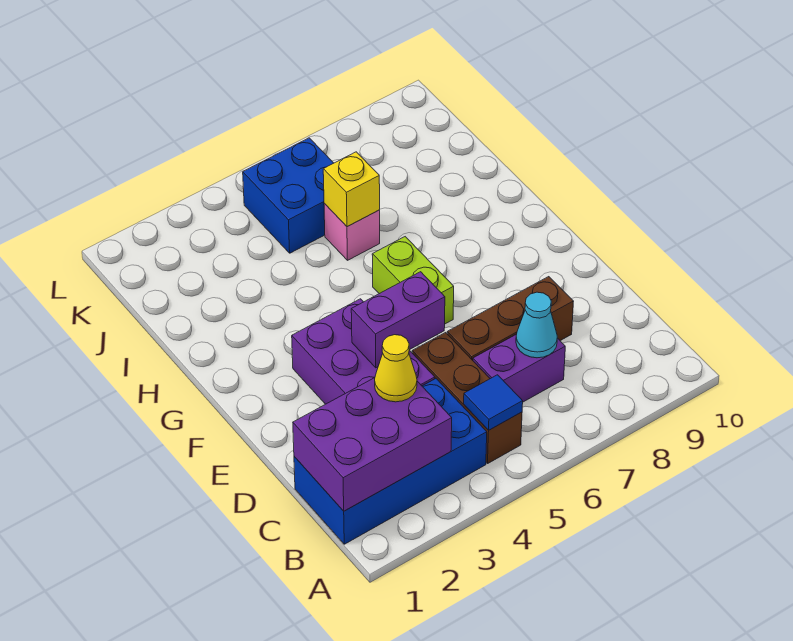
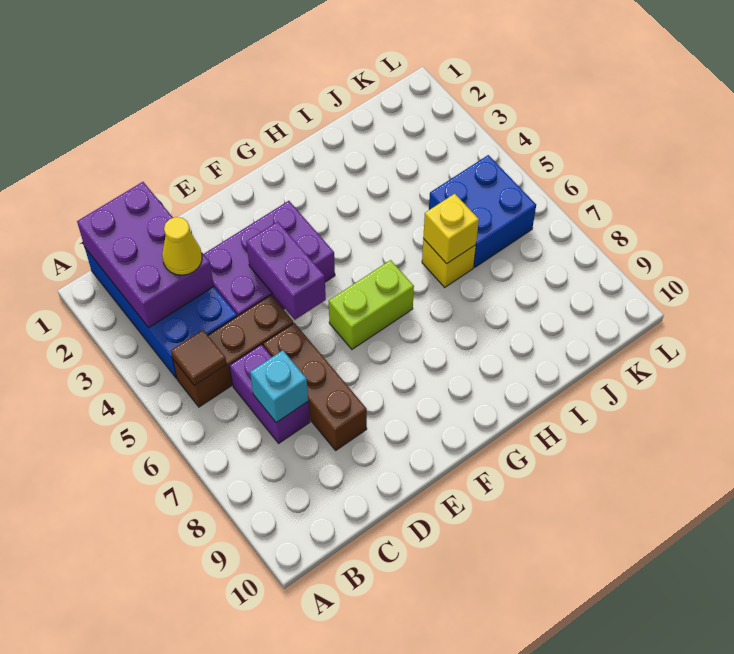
blue 1x1 tile [464,375,523,430] -> brown 1x1 tile [171,330,227,386]
cyan 1x1 cone [516,292,557,358] -> cyan 1x1 brick [250,350,308,423]
pink 1x1 brick [324,204,380,260] -> yellow 1x1 brick [422,239,476,287]

